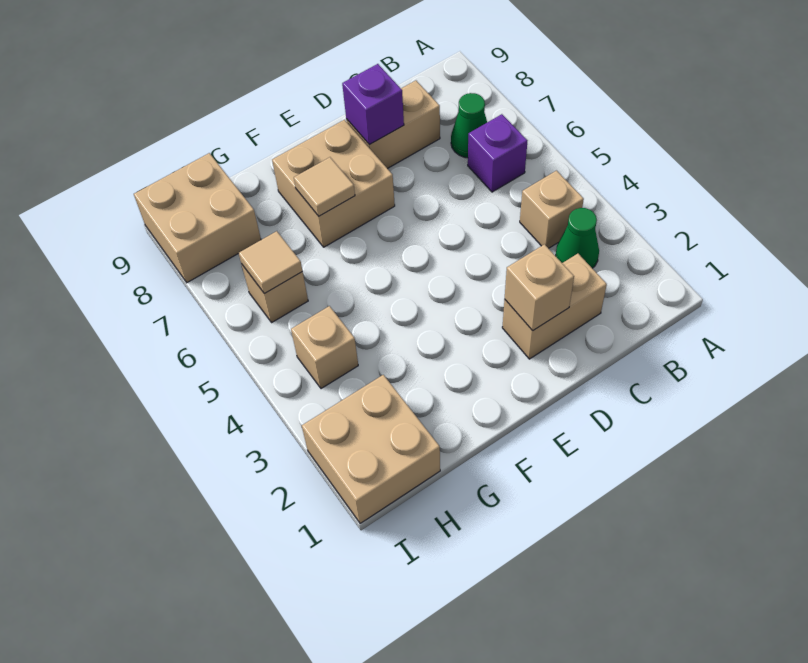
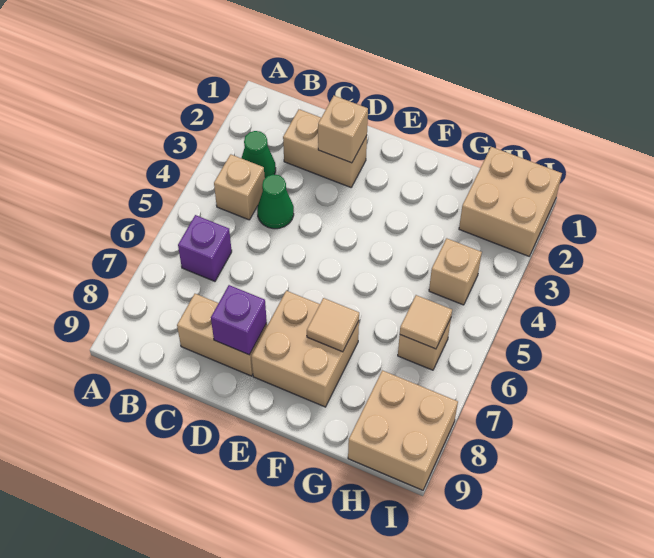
green 1x1 cone [451,93,487,158] -> green 1x1 cone moved to [257,174,294,229]

